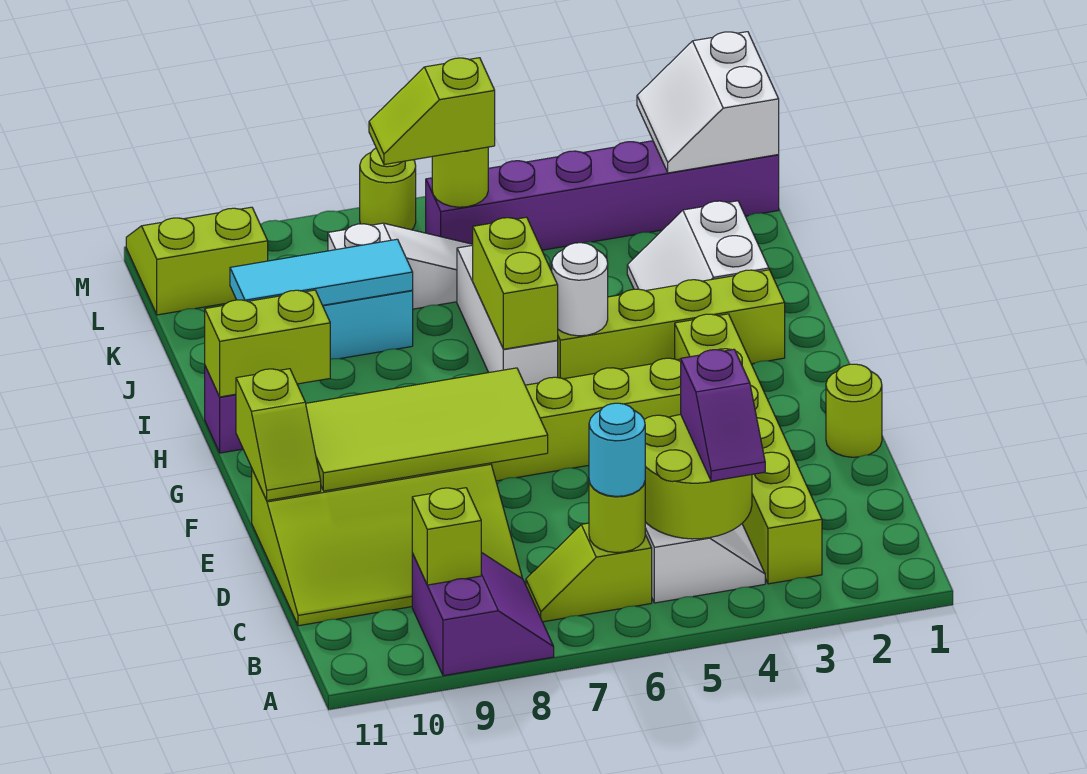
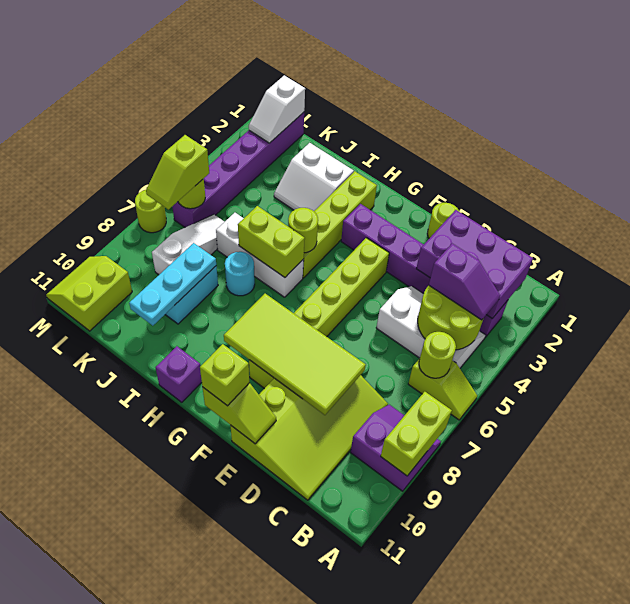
none -> purple 2x3 brick [416,210,533,318]
lime 1x6 brick [675,314,822,584] -> purple 1x6 brick [341,204,508,337]
lime 1x2 slope [526,523,652,622] -> lime 1x2 slope turned to [408,359,477,420]
cyan 1x1 round brick [589,403,645,496] -> cyan 1x1 round brick moved to [225,252,255,296]
lime 1x1 brick [412,488,481,585] -> lime 1x1 brick moved to [200,344,249,406]
lime 2x4 tile [306,368,548,491] -> lime 2x4 tile turned to [224,294,366,415]
white 1x1 round brick [552,243,608,336] -> lime 1x1 round brick [288,208,318,253]
lime 1x2 brick [205,290,330,397] -> lime 1x2 brick moved to [381,392,452,476]
cyan 1x3 tile [230,239,413,305] -> cyan 1x3 plate [129,243,216,326]
white 2x2 slope [637,32,779,173] -> white 1x2 slope [249,75,305,143]

